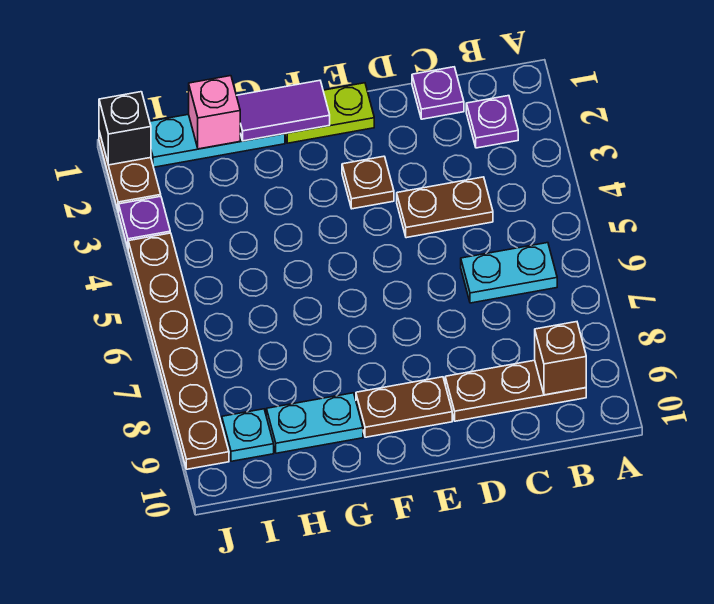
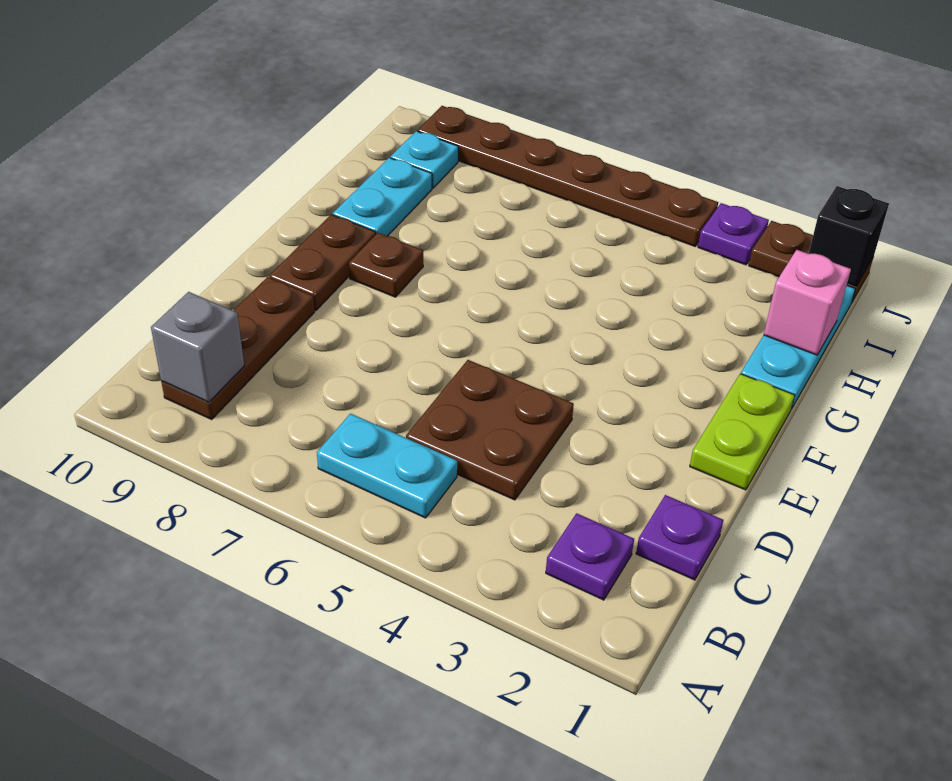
cyan 1x2 plate [461,243,557,303] -> cyan 1x2 plate turned to [317,414,457,518]
brown 1x1 brick [535,322,586,395] -> grey 1x1 brick [151,292,244,402]
brown 1x2 plate [397,177,493,238] -> brown 2x2 plate [406,360,574,500]
brown 1x1 plate [342,156,394,209] -> brown 1x1 plate moved to [349,233,423,297]
purple 1x2 tile [236,80,330,141] -> none

